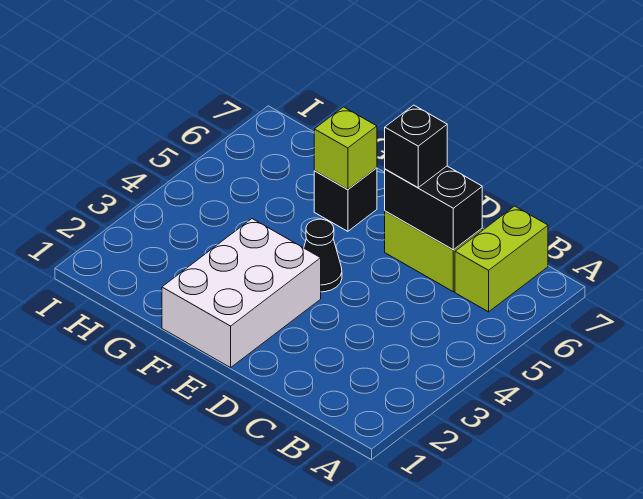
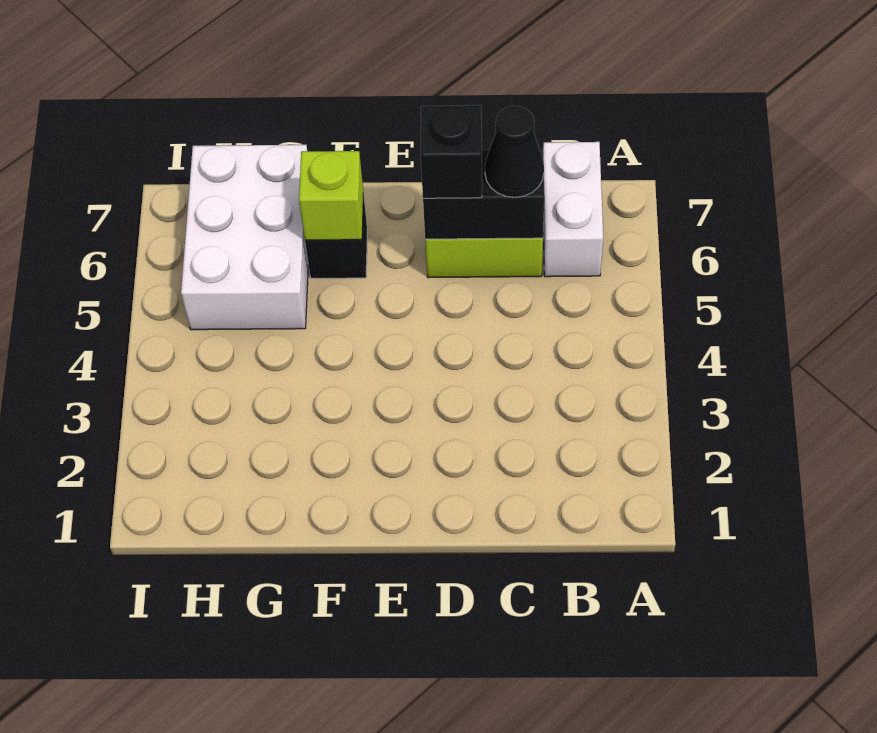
lime 1x2 brick [455,206,548,312] -> white 1x2 brick [543,142,603,277]
white 2x3 brick [162,219,321,368] -> white 2x3 brick moved to [181,145,308,330]
black 1x1 cone [304,219,342,292] -> black 1x1 cone moved to [485,106,544,197]

